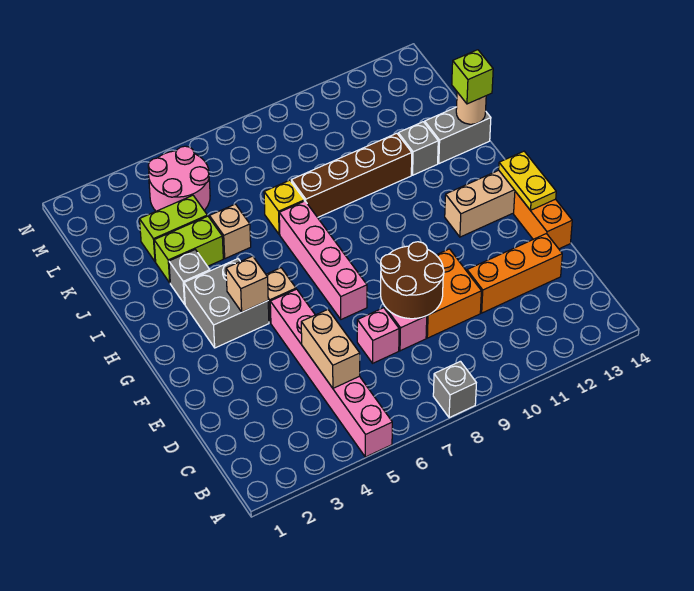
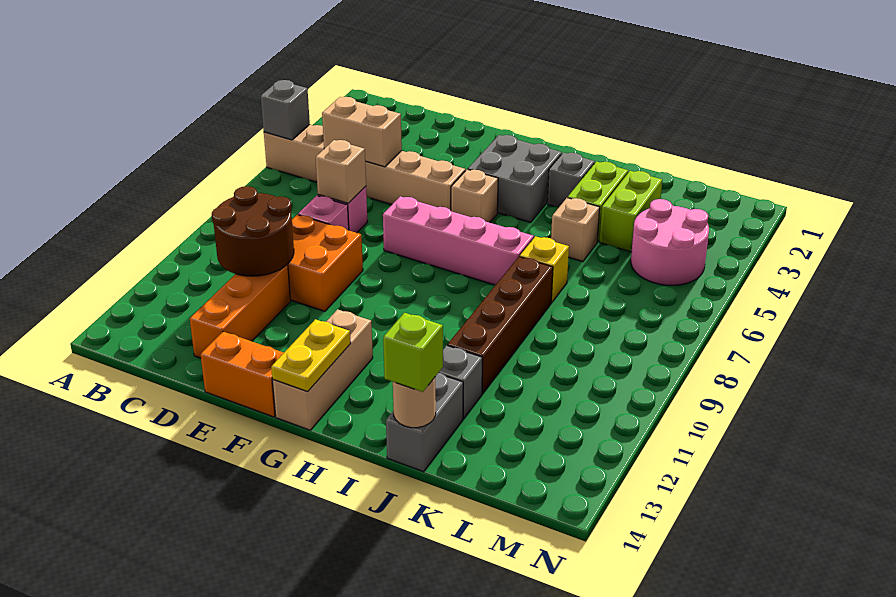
pink 1x6 brick [270,289,392,457] -> tan 1x6 brick [264,125,465,210]
grey 1x1 brick [433,361,476,418] -> grey 1x1 brick moved to [261,80,310,140]
brown 2x2 round brick [381,242,444,319] -> brown 2x2 round brick moved to [212,186,294,276]
yellow 1x2 plate [499,151,556,210] -> yellow 1x2 plate turned to [271,319,351,392]
tan 1x1 brick [226,256,268,312] -> tan 1x1 brick moved to [316,140,366,203]

